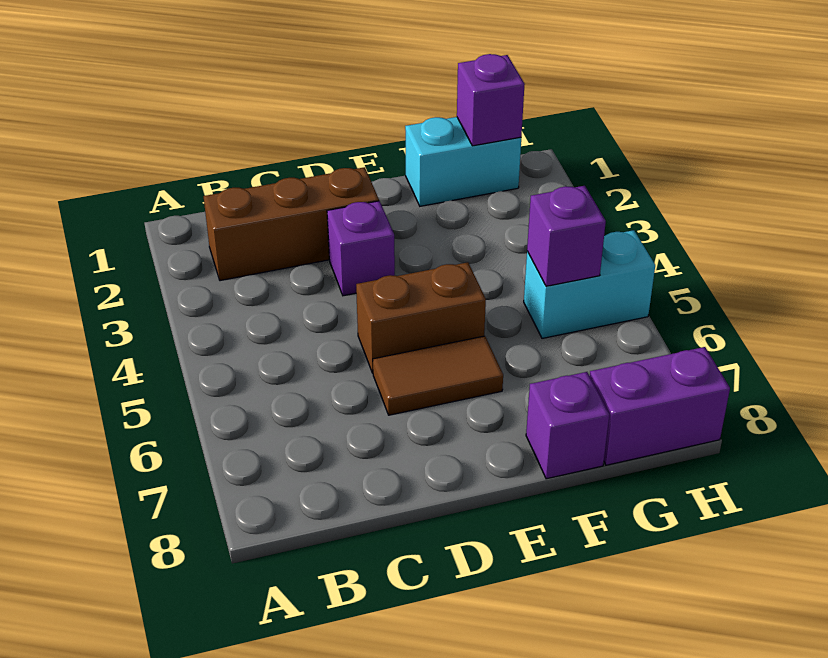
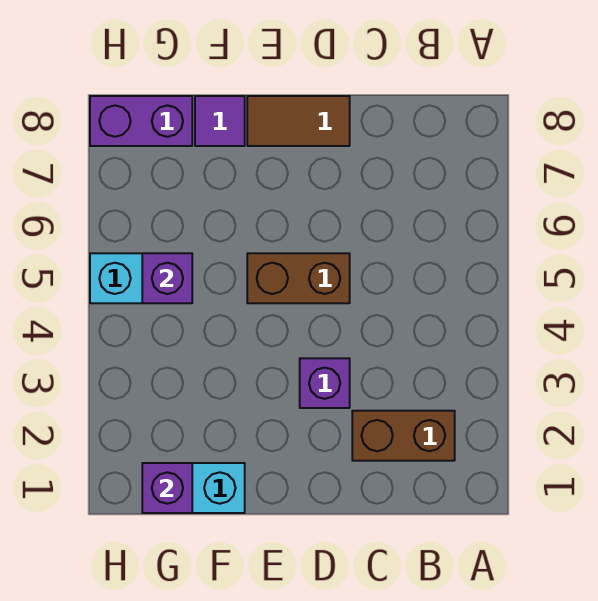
brown 1x3 brick [204,167,379,281] -> brown 1x2 brick [352,411,455,461]
brown 1x2 tile [373,336,503,415] -> brown 1x2 tile moved to [247,96,350,146]
purple 1x1 brick [526,372,609,479] -> purple 1x1 tile [195,96,245,146]

